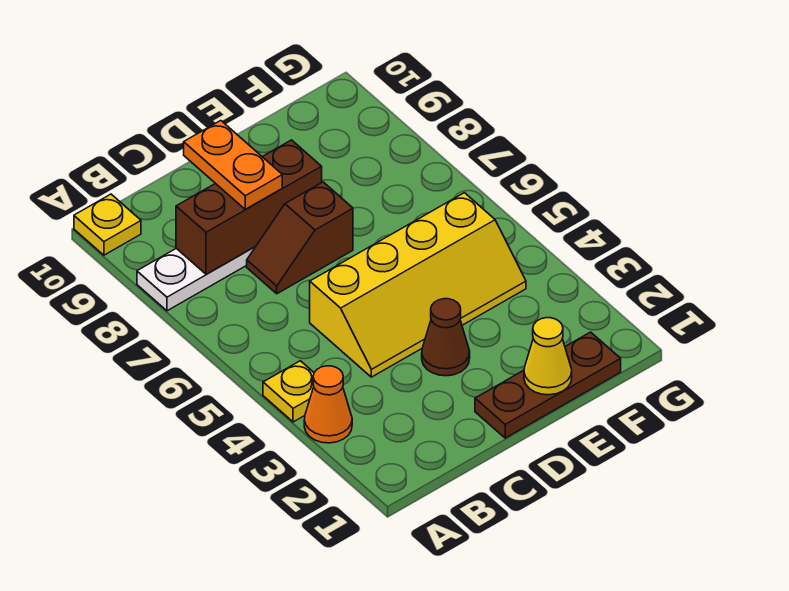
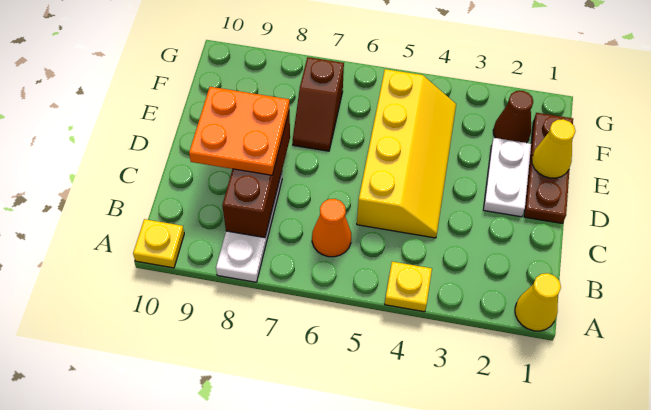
none -> yellow 1x1 cone [515,273,561,331]
orange 1x1 cone [304,366,352,443] -> orange 1x1 cone moved to [312,199,351,257]
brown 1x2 slope [247,182,353,294] -> brown 1x2 slope moved to [293,57,344,151]
orange 1x2 plate [184,121,282,209] -> orange 2x2 plate [189,87,289,175]
none -> white 1x2 plate [484,138,531,217]
brown 1x1 cone [422,299,470,376] -> brown 1x1 cone moved to [493,91,533,143]

